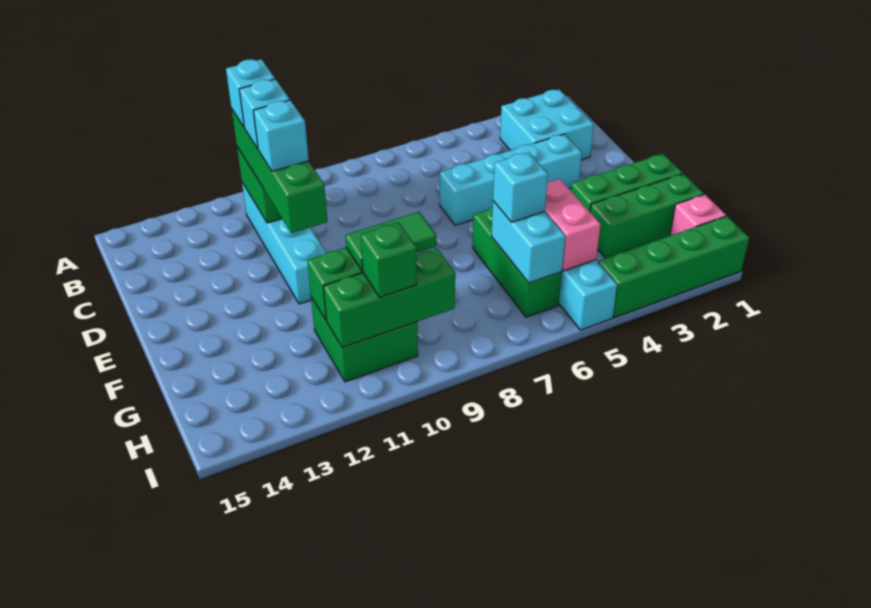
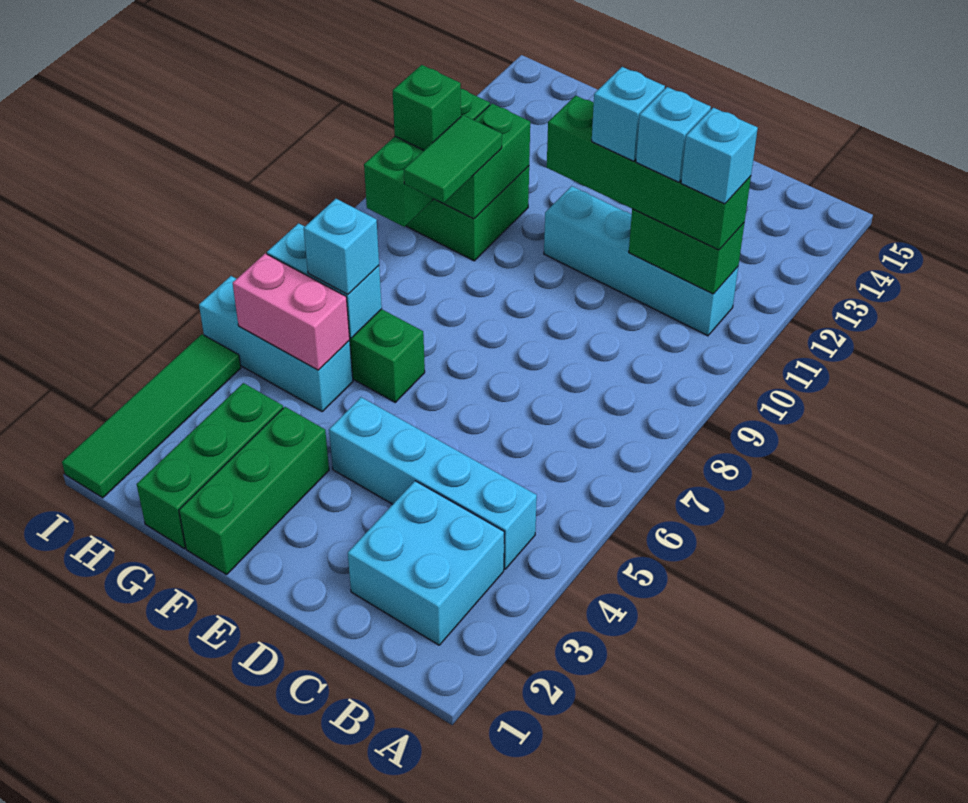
cyan 1x4 brick [440,134,582,225] -> cyan 1x4 brick turned to [329,397,537,569]
pink 1x1 brick [670,195,726,236] -> none
green 1x4 brick [599,216,749,318] -> green 1x4 tile [62,334,241,498]

